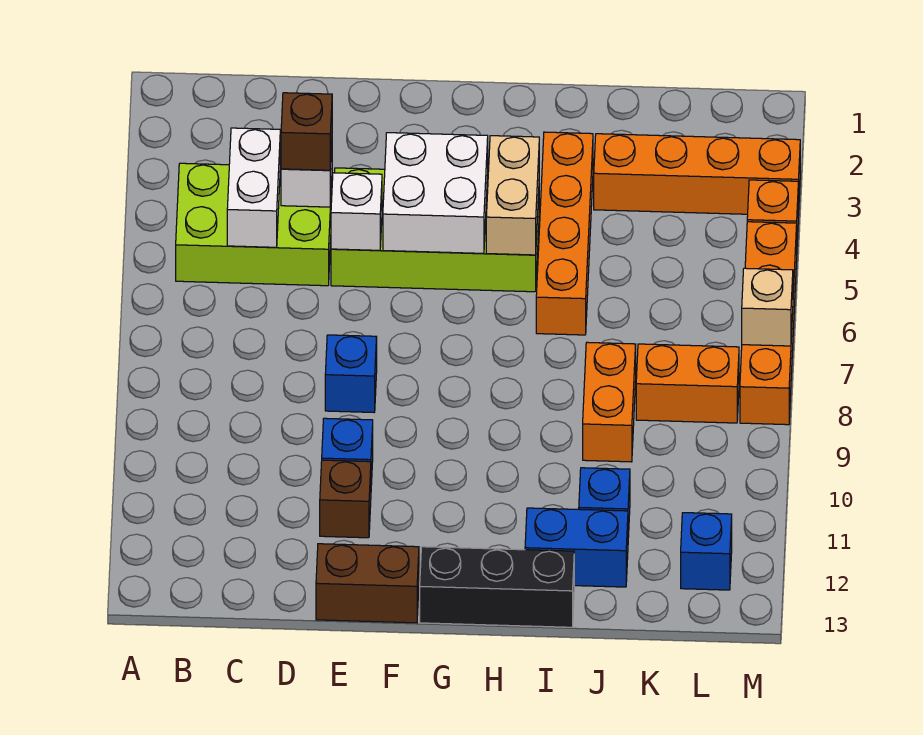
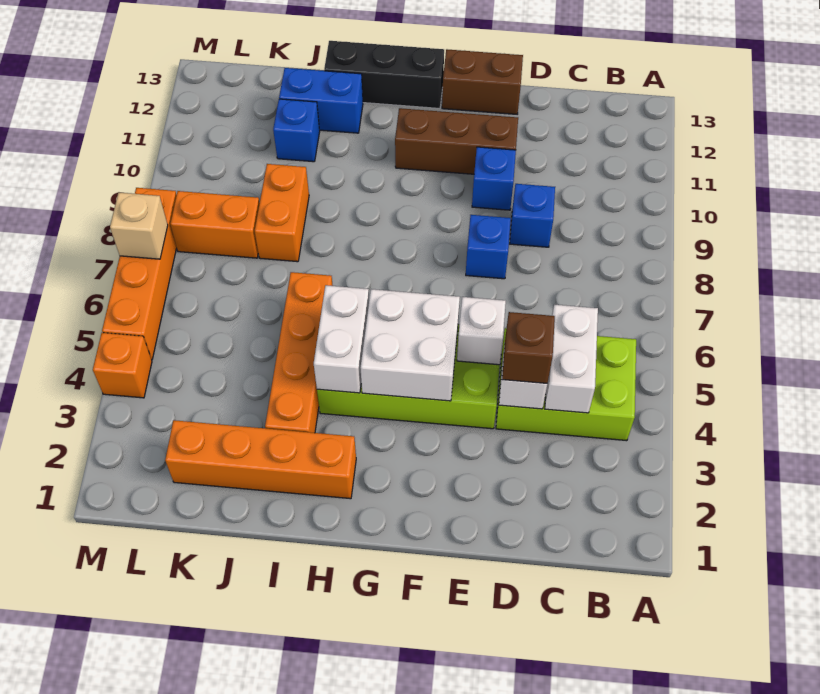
brown 1x1 brick [320,460,371,538] -> brown 1x3 brick [395,108,518,174]
tan 1x2 brick [486,136,539,255] -> white 1x2 brick [314,285,369,393]
orange 1x4 brick [594,134,800,215] -> orange 1x4 brick moved to [165,420,356,499]
blue 1x1 brick [681,513,732,590] -> blue 1x1 brick moved to [510,184,555,247]

